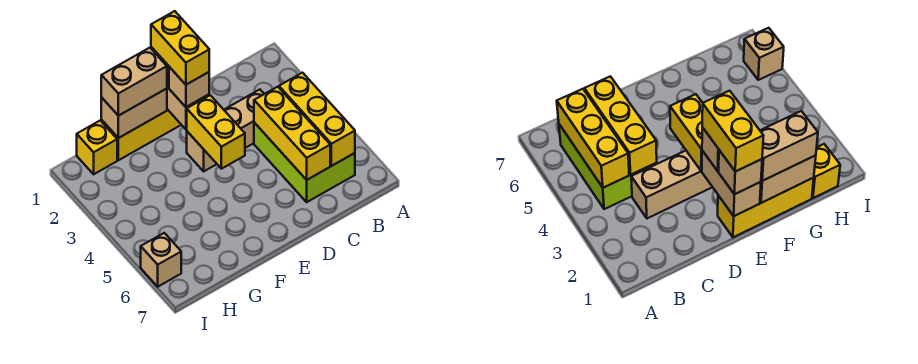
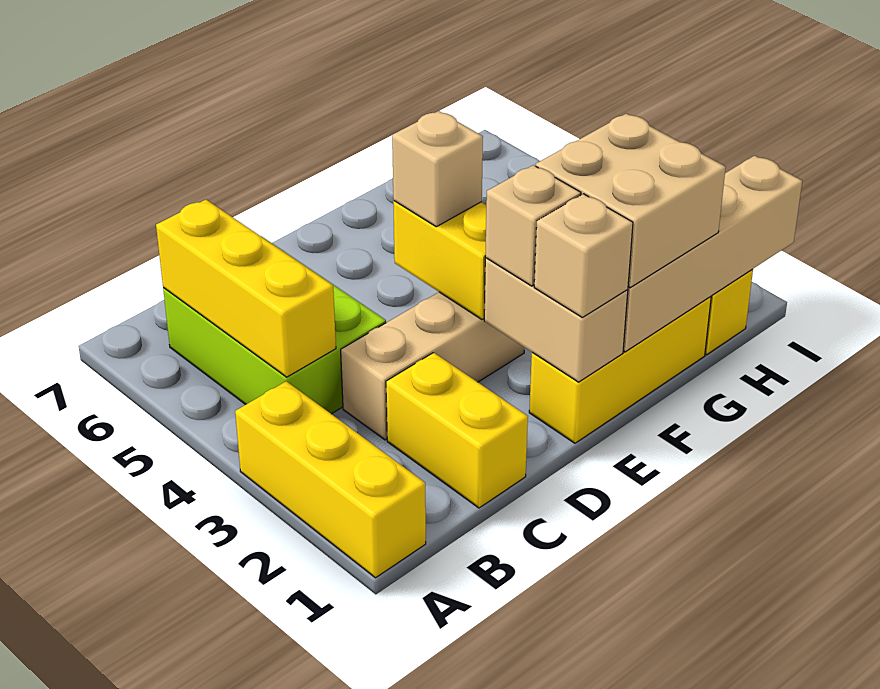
yellow 1x3 brick [254,87,330,180] -> yellow 1x3 brick moved to [235,381,426,578]
yellow 1x2 brick [151,11,209,85] -> yellow 1x2 brick moved to [386,353,528,508]
tan 1x2 brick [101,89,167,138] -> tan 1x4 brick [623,156,802,352]
tan 1x2 brick [101,48,167,116] -> tan 2x2 brick [536,114,726,288]
tan 1x1 brick [141,233,181,287] -> tan 1x1 brick moved to [392,111,483,227]

